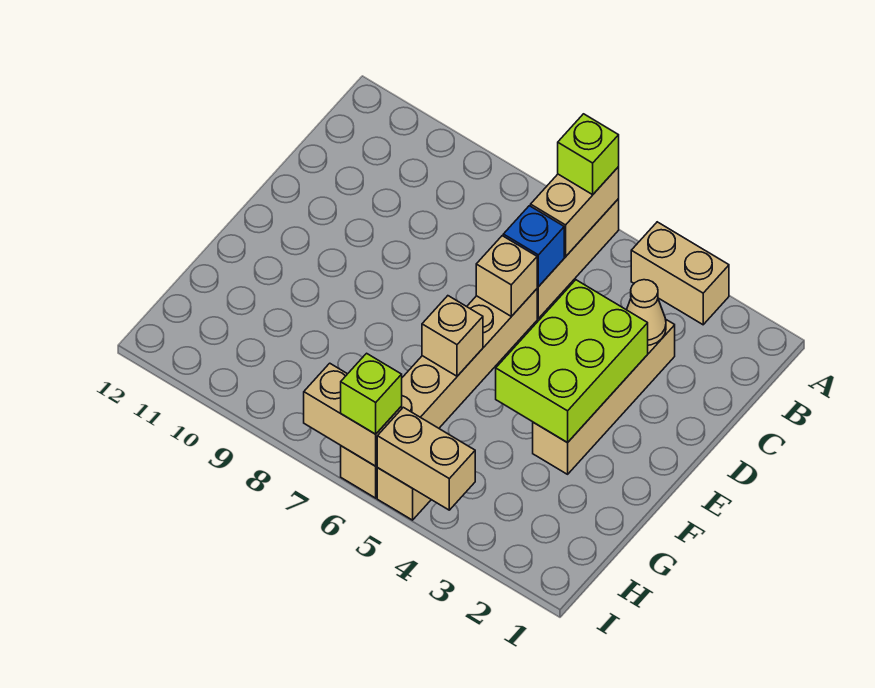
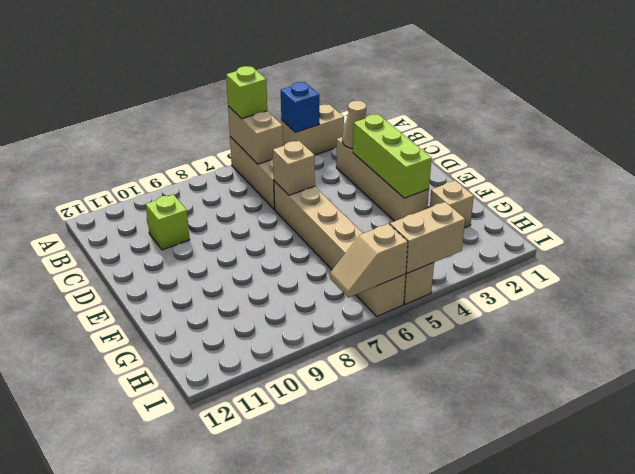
blue 1x1 brick [503,206,564,287] -> blue 1x1 brick moved to [281,82,319,132]
lime 2x3 brick [496,280,648,443] -> lime 1x3 brick [353,114,431,198]
tan 1x1 brick [422,296,483,376] -> tan 1x1 brick moved to [430,180,474,228]
tan 1x2 brick [304,363,402,466] -> tan 1x2 slope [330,224,408,298]
lime 1x1 brick [341,353,402,434] -> lime 1x1 brick moved to [146,194,190,250]

